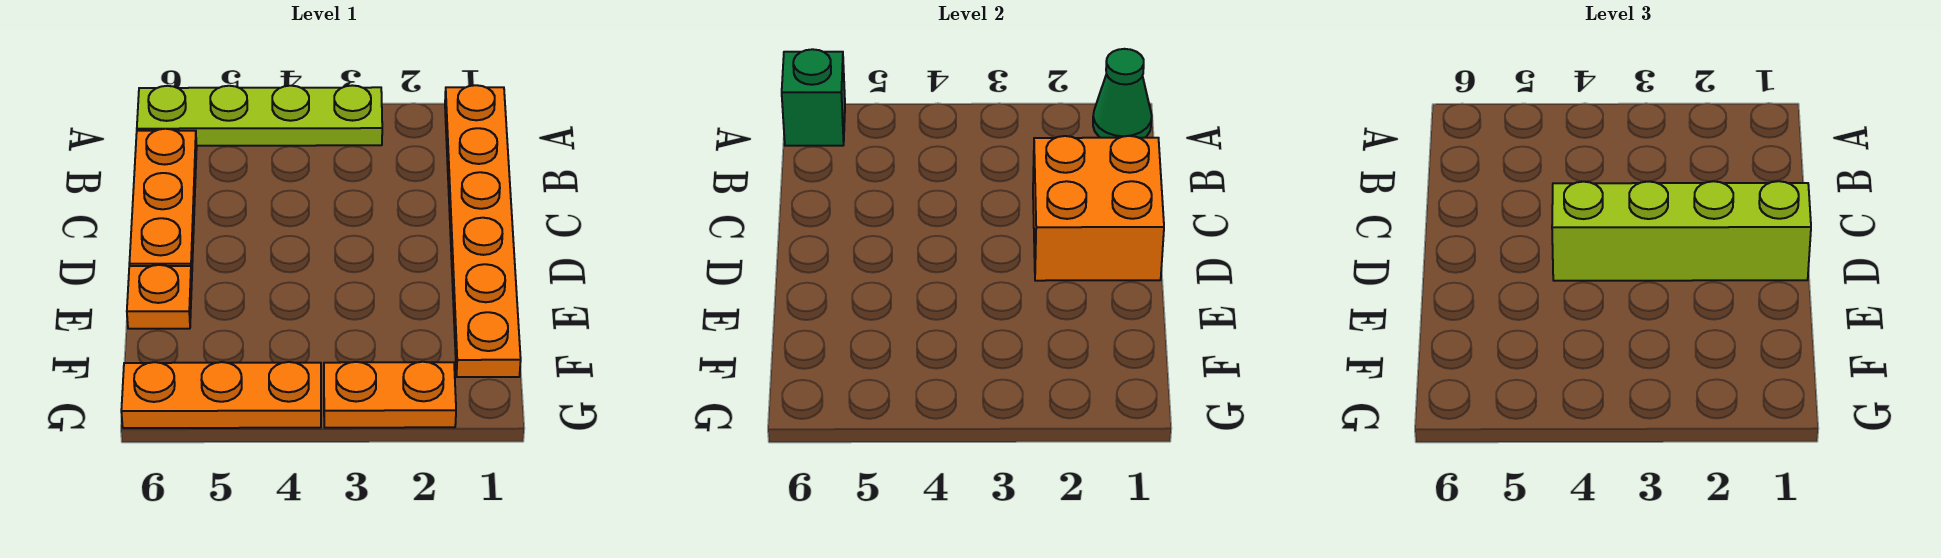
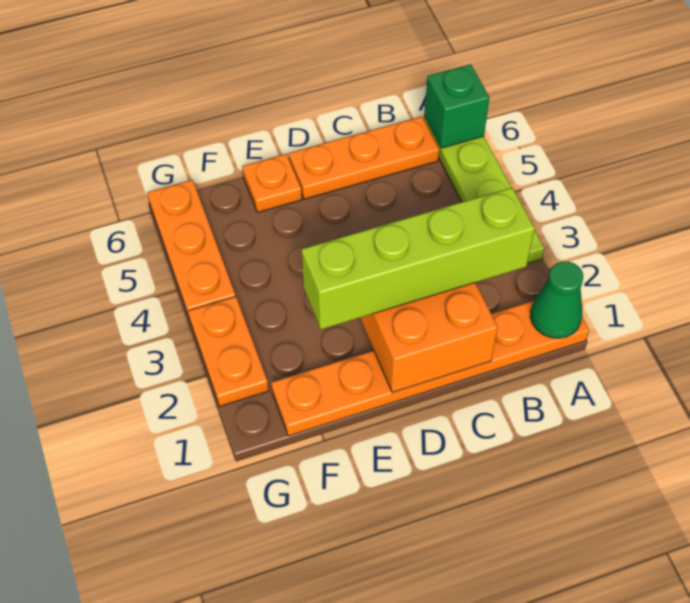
lime 1x4 brick [1552,181,1811,281] -> lime 1x4 brick turned to [302,188,535,329]

